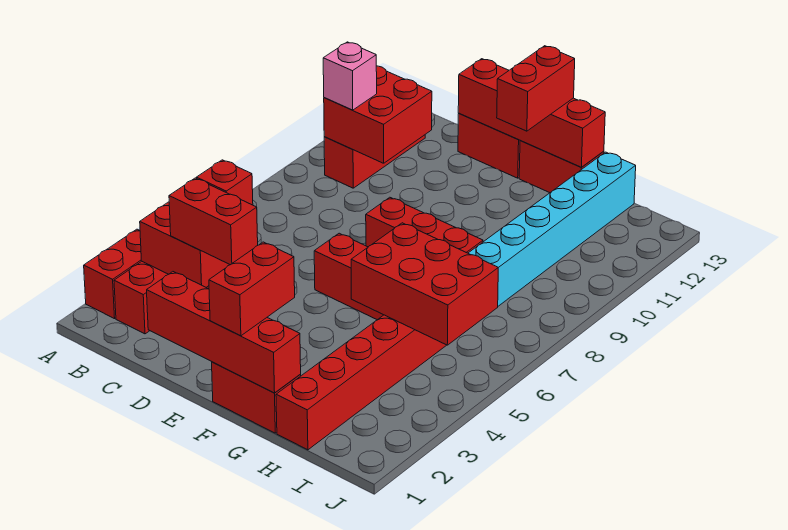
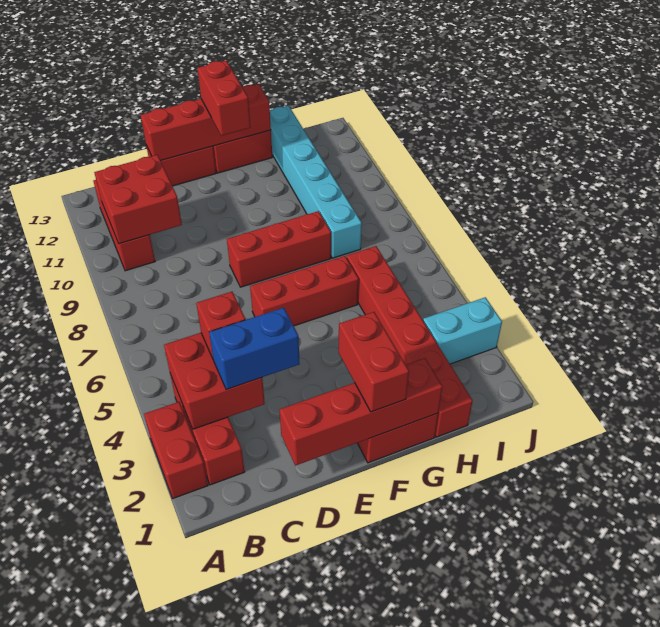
pink 1x1 brick [323,42,377,110] -> none
red 1x2 brick [169,178,258,265] -> blue 1x2 brick [209,308,300,390]
red 2x3 brick [351,223,498,345] -> none
none -> cyan 1x2 brick [423,297,502,364]

